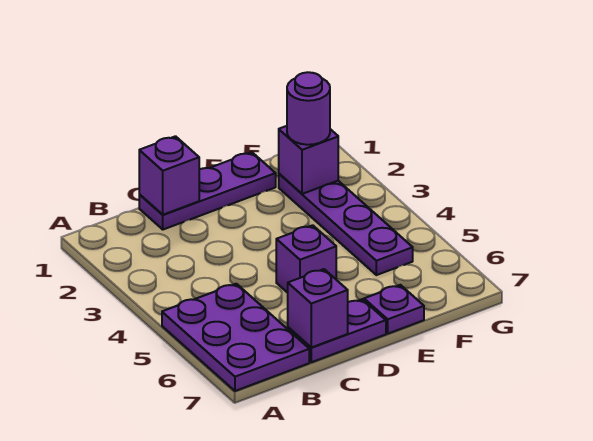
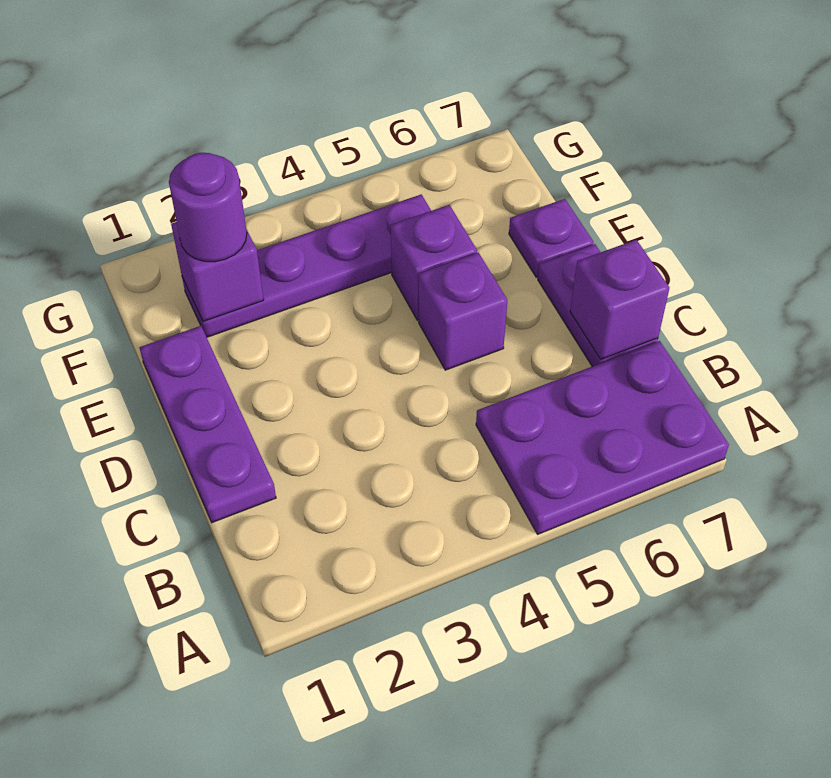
purple 1x1 brick [139,136,199,215] -> purple 1x1 brick moved to [391,205,477,320]

